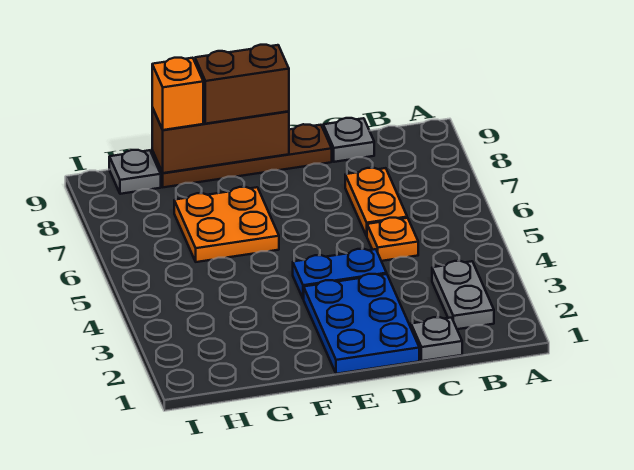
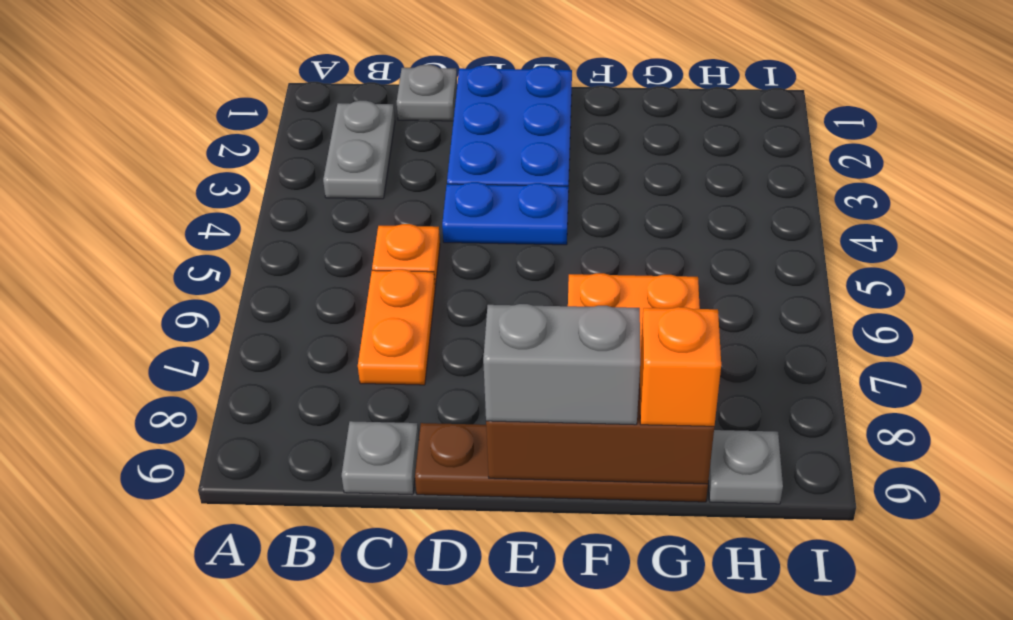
brown 1x2 brick [195,45,289,124] -> grey 1x2 brick [483,304,640,425]

